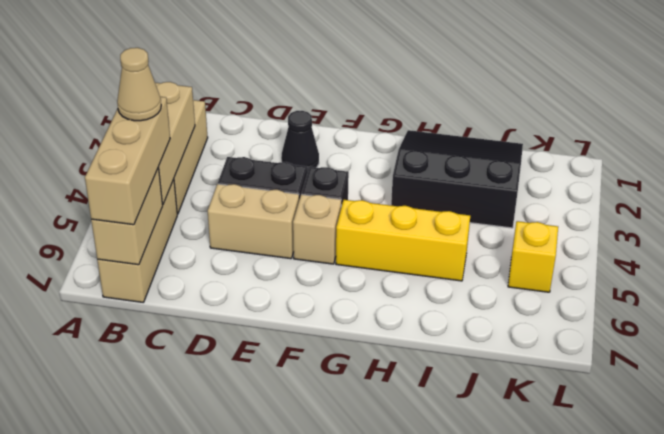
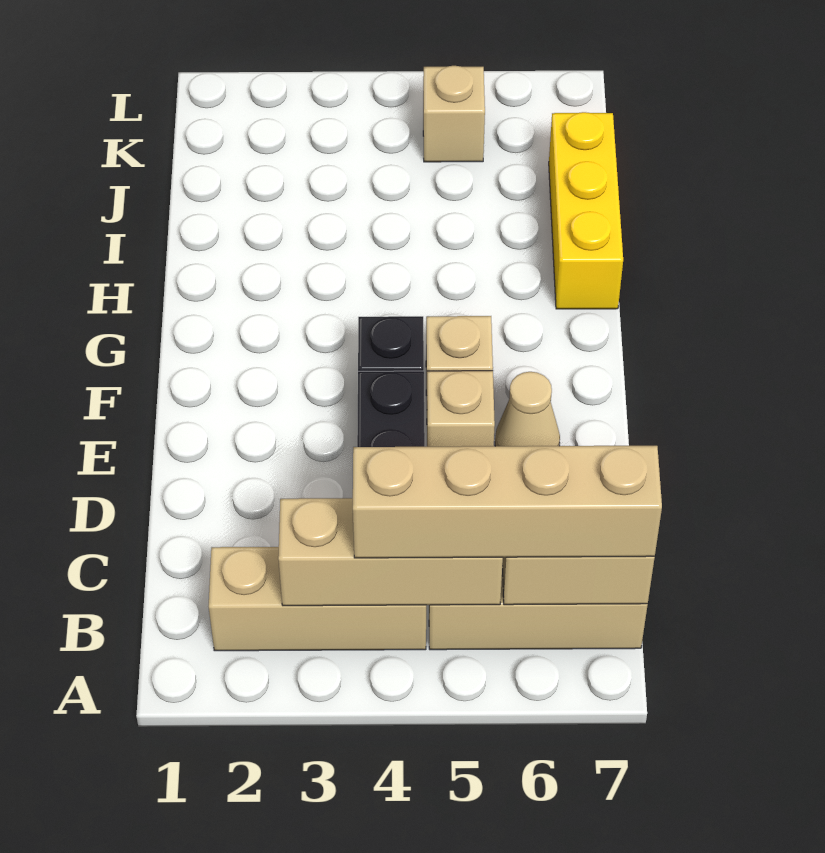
tan 1x3 brick [85,97,170,225] -> tan 1x4 brick [353,446,662,558]
tan 1x1 cone [117,48,161,121] -> tan 1x1 cone moved to [495,372,560,446]
tan 1x2 brick [208,184,299,259] -> tan 1x1 brick [427,371,495,447]
black 1x1 cone [281,111,319,172] -> none
yellow 1x3 brick [336,200,470,281] -> yellow 1x3 brick moved to [549,112,623,309]
black 3x3 slope [391,130,523,228] -> none
yellow 1x1 brick [508,221,558,292] -> tan 1x1 brick [423,66,485,162]

